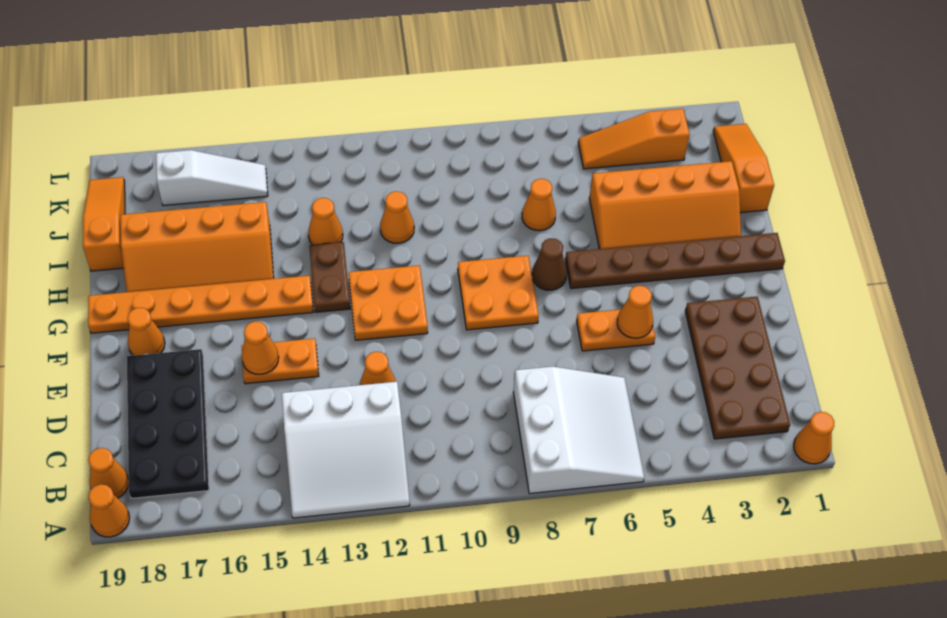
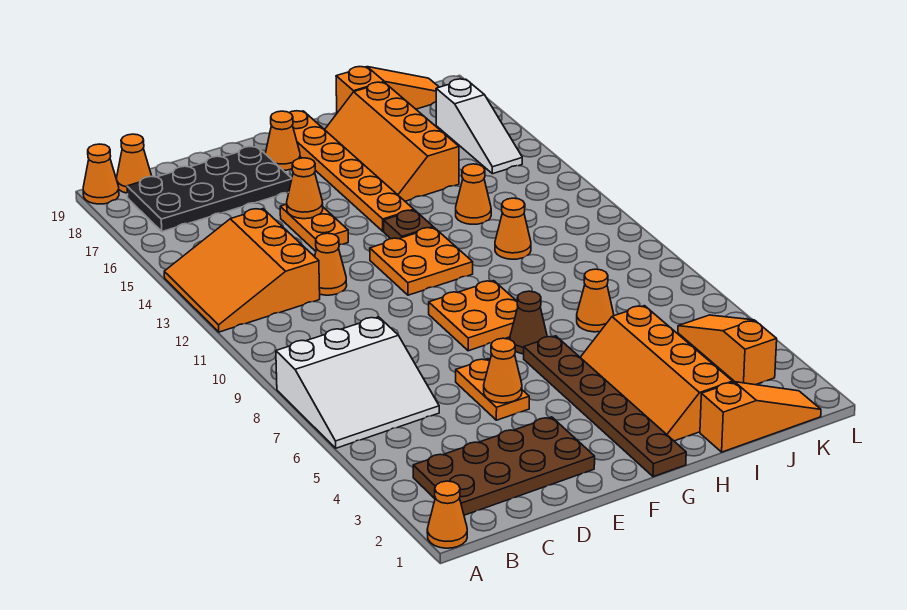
white 3x3 slope [282,382,410,518] -> orange 3x3 slope [164,209,320,332]
brown 1x2 plate [309,242,350,312] -> brown 1x1 plate [384,210,433,239]

